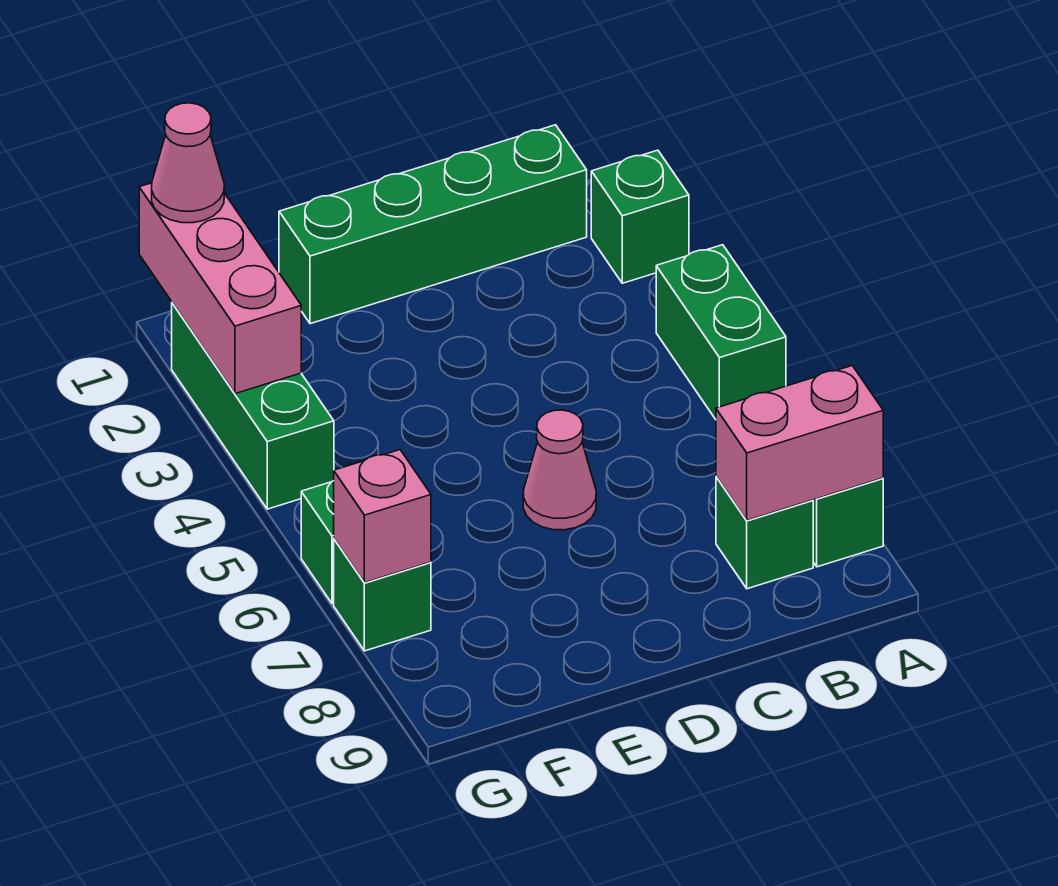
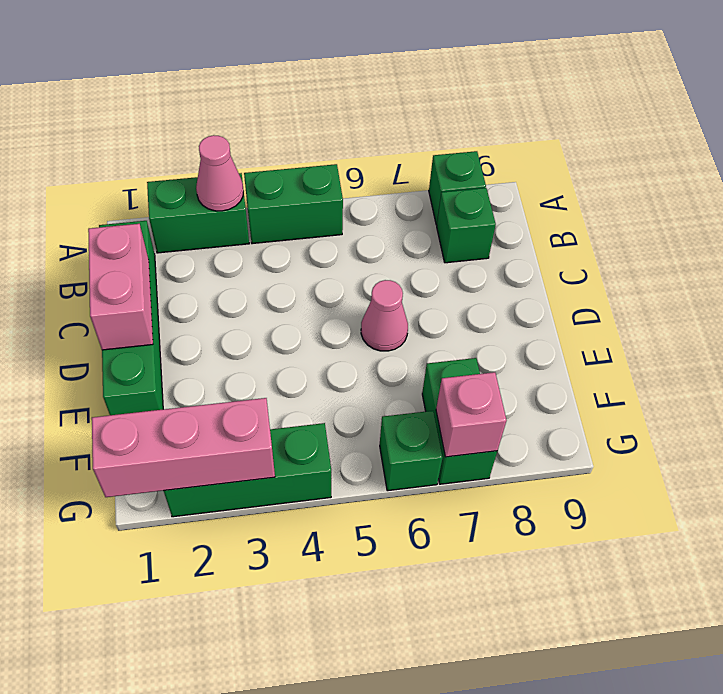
green 1x1 brick [591,150,689,283] -> green 1x2 brick [147,173,249,253]
pink 1x2 brick [716,366,883,520] -> pink 1x2 brick moved to [88,224,153,350]
pink 1x1 cone [152,103,224,223] -> pink 1x1 cone moved to [196,135,244,211]
green 1x1 brick [334,539,431,651] -> green 1x2 brick [422,358,497,484]

